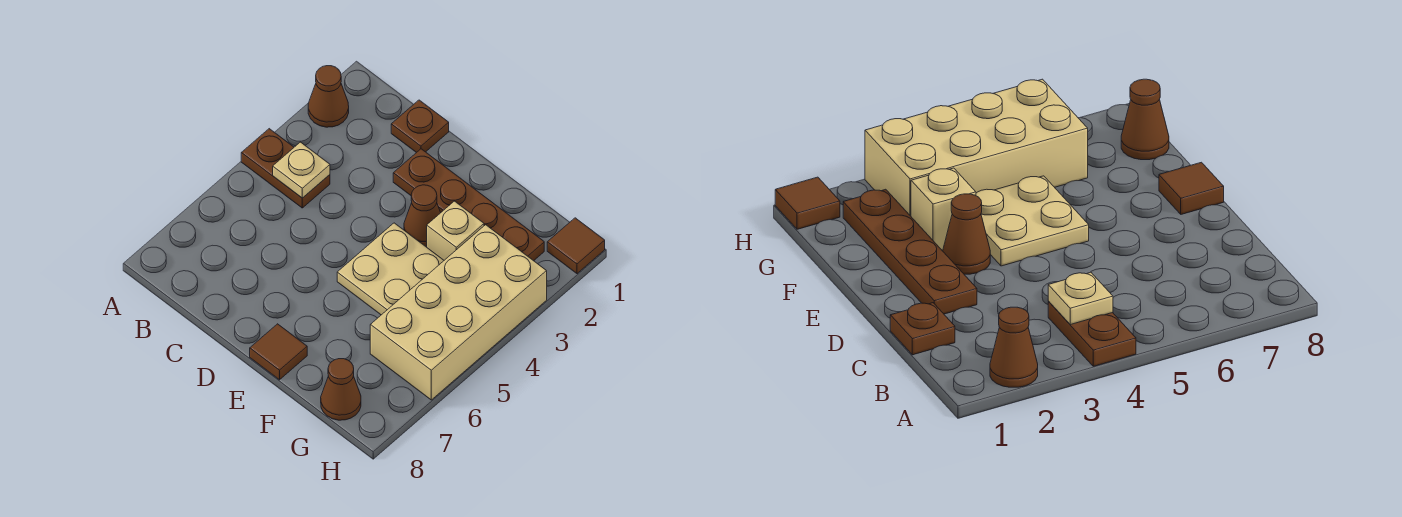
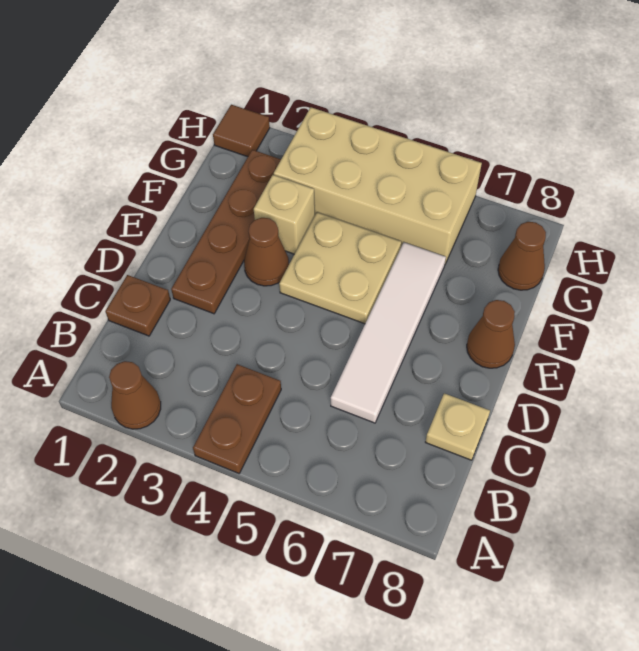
tan 1x1 plate [273,142,330,198] -> tan 1x1 plate moved to [426,393,490,460]
none -> white 1x4 tile [331,242,446,423]
brown 1x1 tile [250,324,307,380] -> brown 1x1 cone [467,300,515,368]

